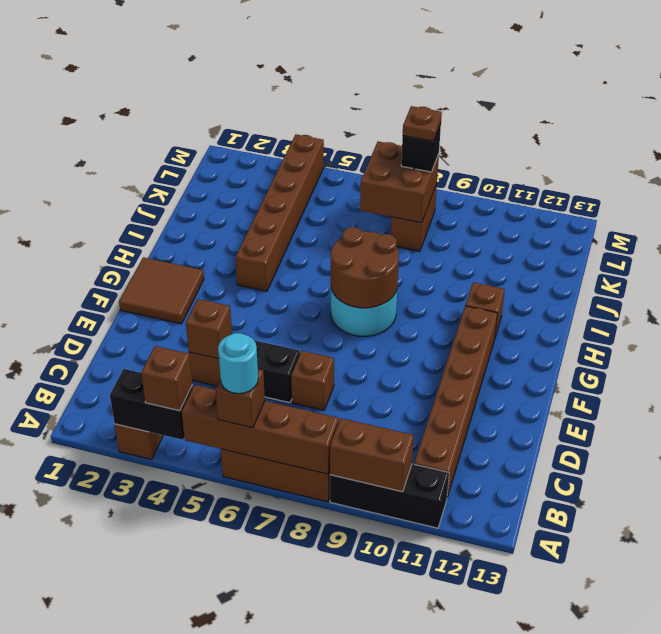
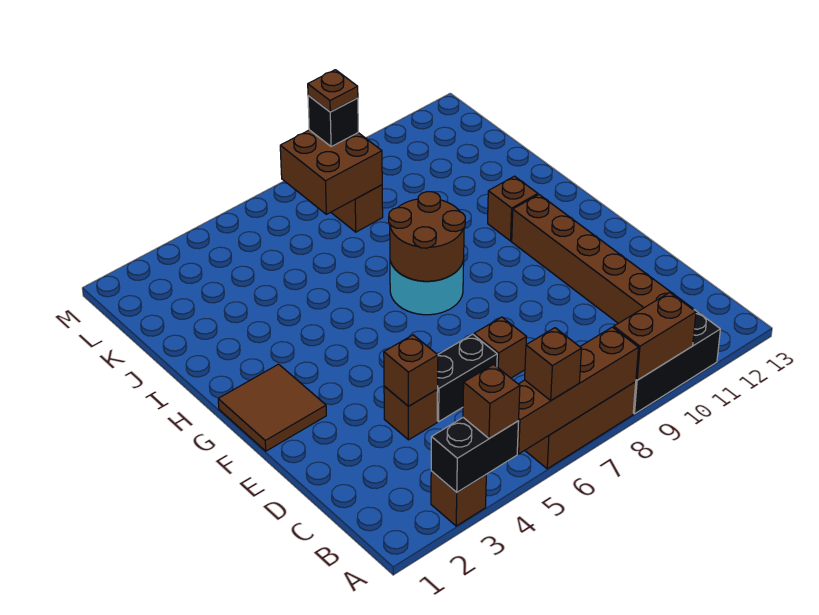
cyan 1x1 round brick [218,333,258,394] -> none
brown 1x6 brick [236,134,324,291] -> none

